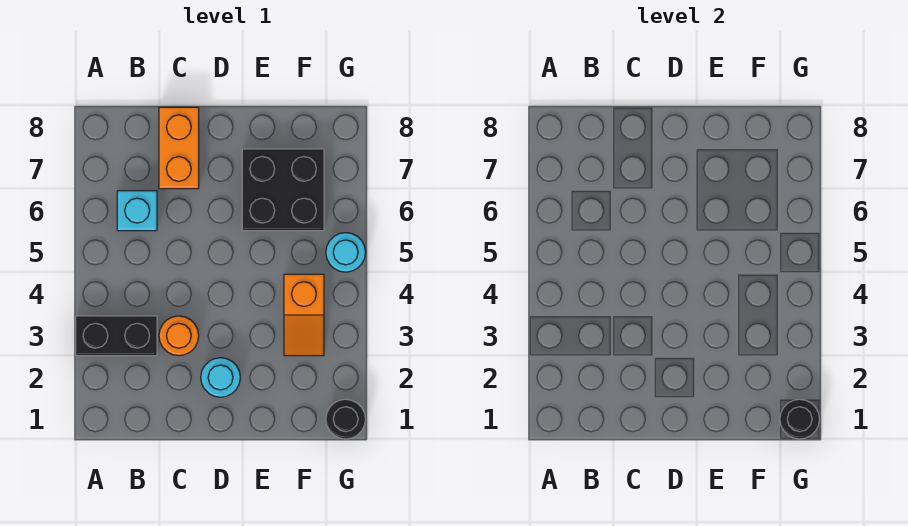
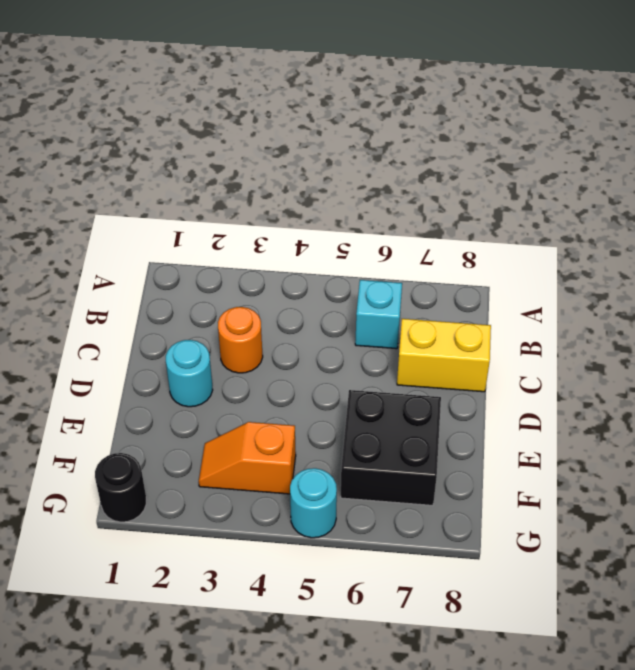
black 1x2 brick [76,316,157,356] -> none
orange 1x2 brick [159,107,199,189] -> yellow 1x2 brick [397,319,491,392]
black 1x1 round brick [780,399,820,439] -> none

